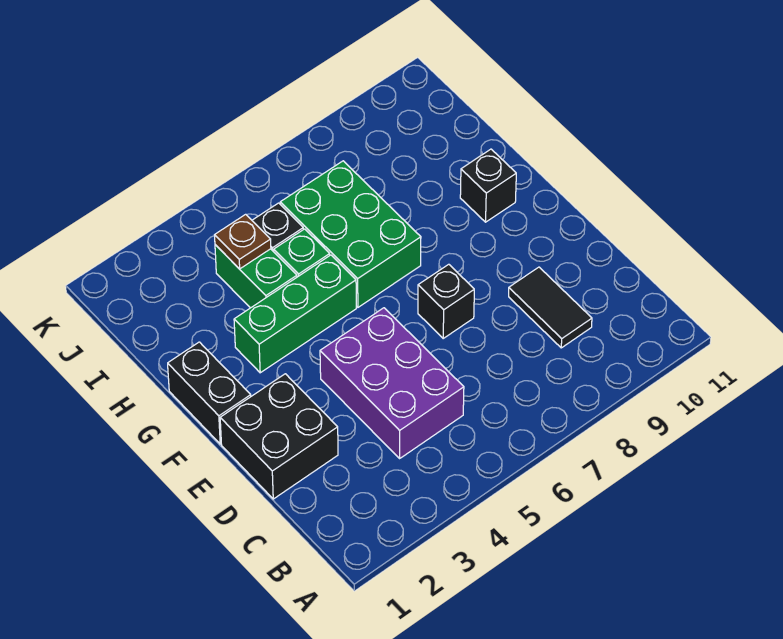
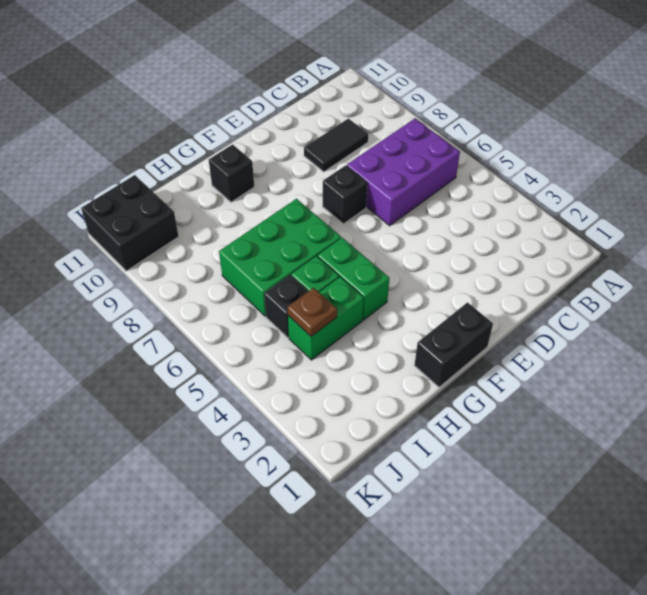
purple 2x3 brick [320,308,464,458] -> purple 2x3 brick moved to [347,119,460,226]
black 2x2 brick [220,374,338,499] -> black 2x2 brick moved to [81,175,179,271]
green 1x3 brick [234,255,356,373] -> green 1x2 brick [318,238,389,320]

